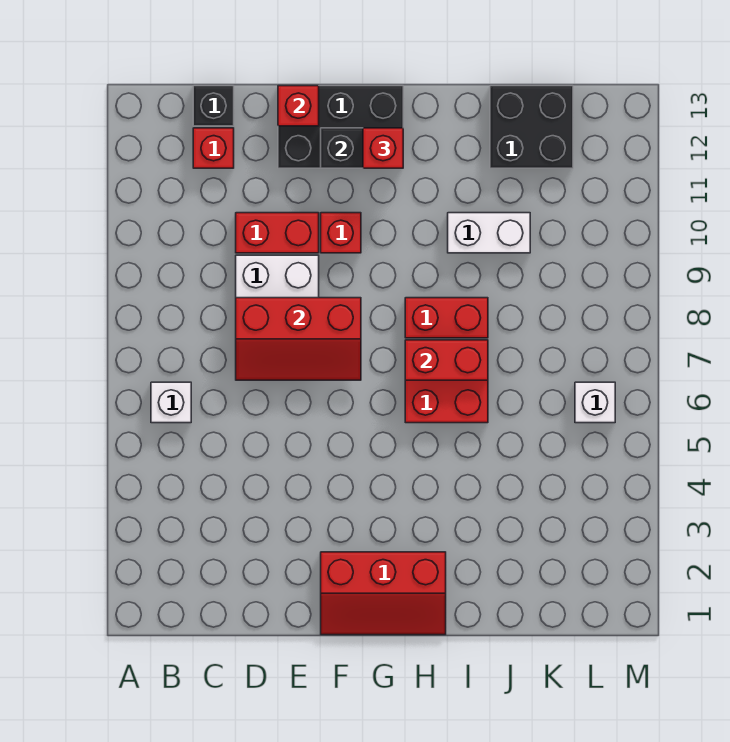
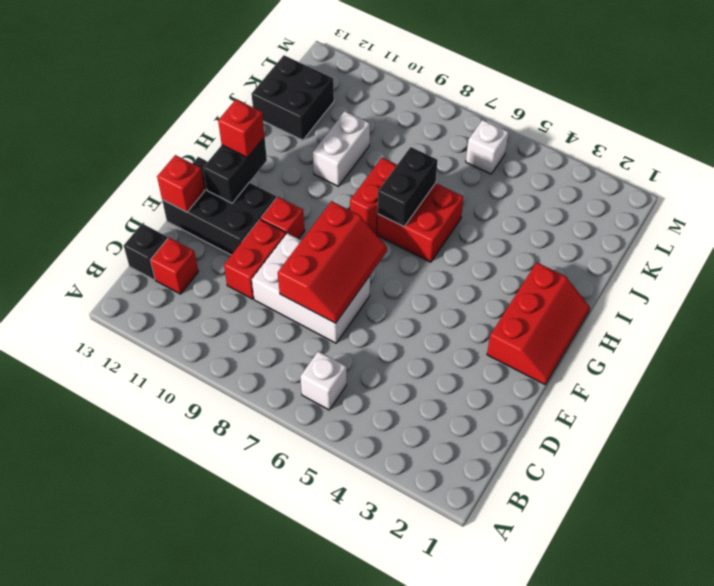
black 2x3 brick [278,86,403,168] -> black 2x3 brick turned to [162,157,276,255]
red 1x2 brick [405,340,488,380] -> black 1x2 brick [378,147,438,227]

